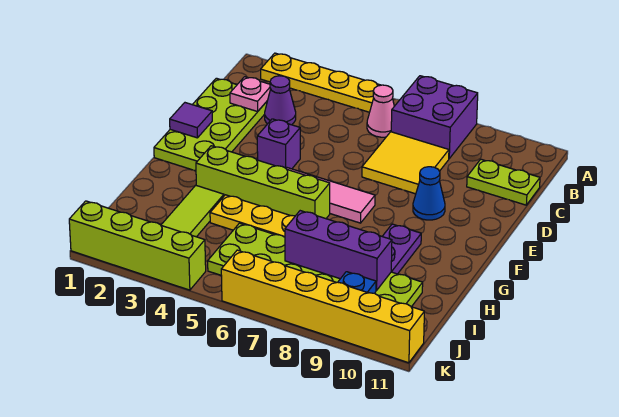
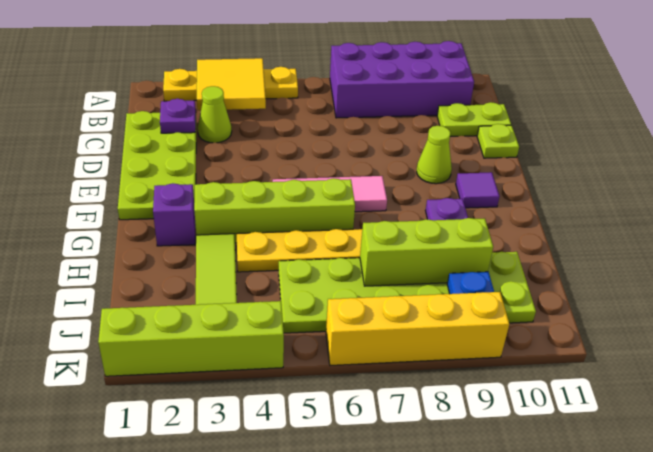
purple 2x2 brick [391,76,478,159] -> purple 2x4 brick [330,41,474,118]
pink 1x1 cone [367,85,394,137] -> none
pink 1x1 plate [230,77,271,111] -> purple 1x1 plate [160,99,196,133]
purple 1x1 cone [265,76,296,125] -> lime 1x1 cone [198,86,232,143]
yellow 2x2 tile [362,132,449,194] -> yellow 2x2 tile moved to [197,58,266,110]
none -> lime 1x1 plate [477,124,519,158]
purple 1x1 tile [170,103,212,138] -> purple 1x1 tile moved to [456,172,499,208]
purple 1x1 brick [257,119,300,169] -> purple 1x1 brick moved to [153,183,195,246]
blue 1x1 cone [413,167,445,220] -> lime 1x1 cone [417,126,452,184]
purple 1x3 brick [285,211,392,290] -> lime 1x3 brick [360,218,493,286]
yellow 1x6 brick [221,250,424,363] -> yellow 1x4 brick [326,292,509,365]

